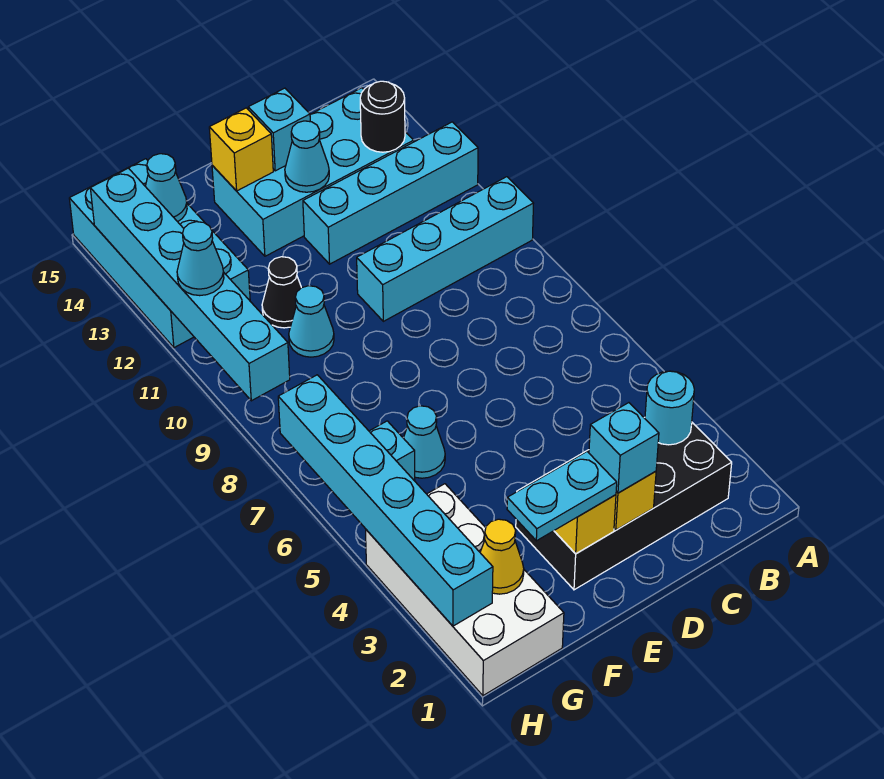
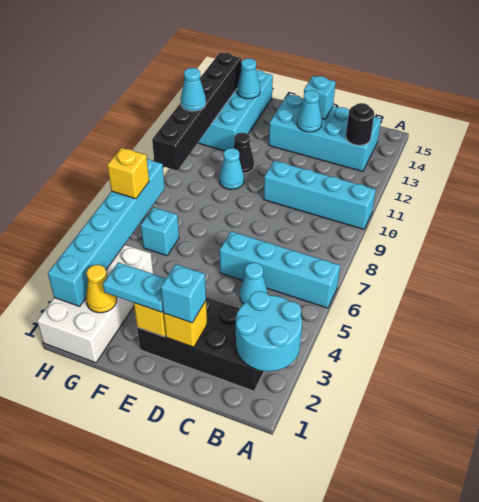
cyan 1x4 brick [303,122,478,264] -> cyan 1x4 brick moved to [220,231,340,308]
cyan 1x1 round brick [645,371,694,445] -> cyan 2x2 round brick [236,291,302,371]
yellow 1x1 brick [209,108,273,191] -> yellow 1x1 brick moved to [107,148,149,199]
cyan 1x1 cone [404,406,445,478] -> cyan 1x1 cone moved to [240,263,268,304]
cyan 1x6 brick [90,168,290,401] -> black 1x6 brick [152,53,241,171]

